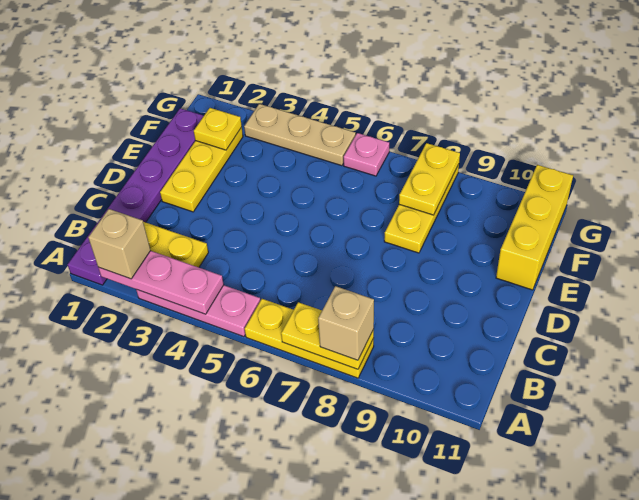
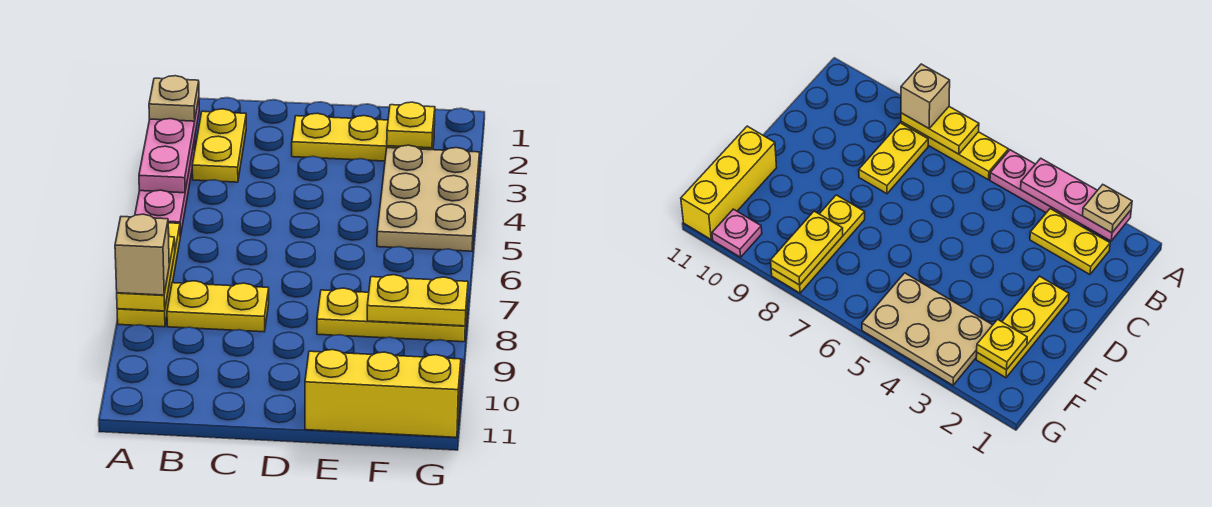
purple 1x6 plate [68,108,204,285] -> none
tan 1x1 brick [88,209,151,279] -> tan 1x1 plate [149,76,199,121]
none -> yellow 1x2 plate [167,281,269,332]
tan 1x3 plate [244,104,356,166] -> tan 2x3 plate [377,145,480,251]
pink 1x1 plate [344,133,389,176] -> pink 1x1 plate moved to [712,209,762,257]

